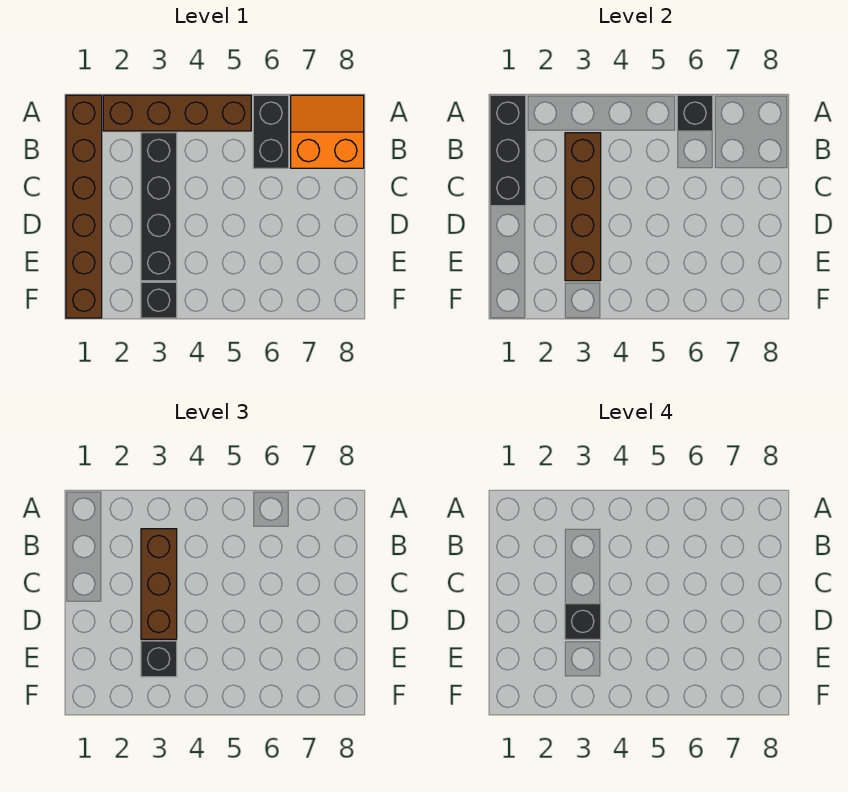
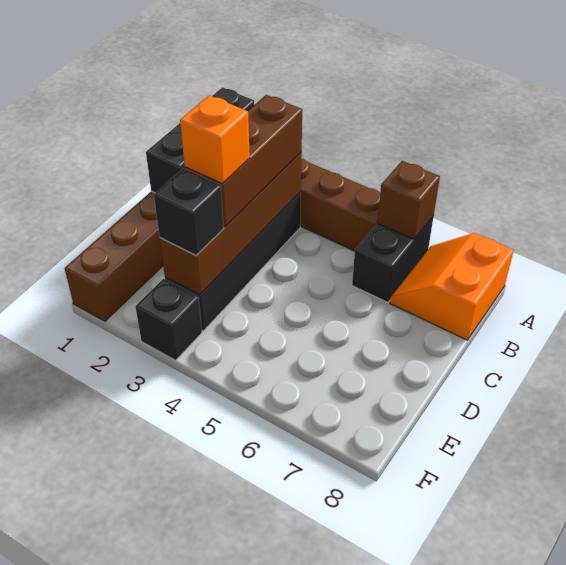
black 1x1 brick [677,95,713,131] -> brown 1x1 brick [377,161,440,239]
orange 2x2 slope [291,95,364,168] -> orange 2x2 slope turned to [390,233,514,340]
black 1x1 brick [565,604,601,639] -> orange 1x1 brick [180,95,250,183]

